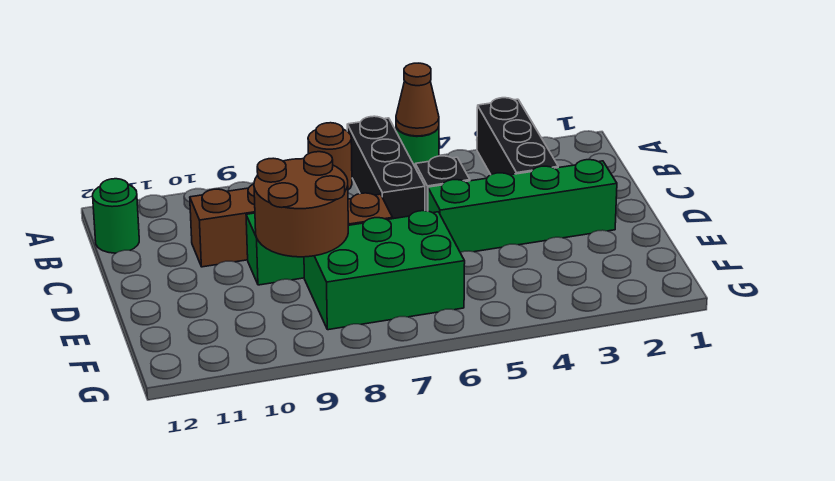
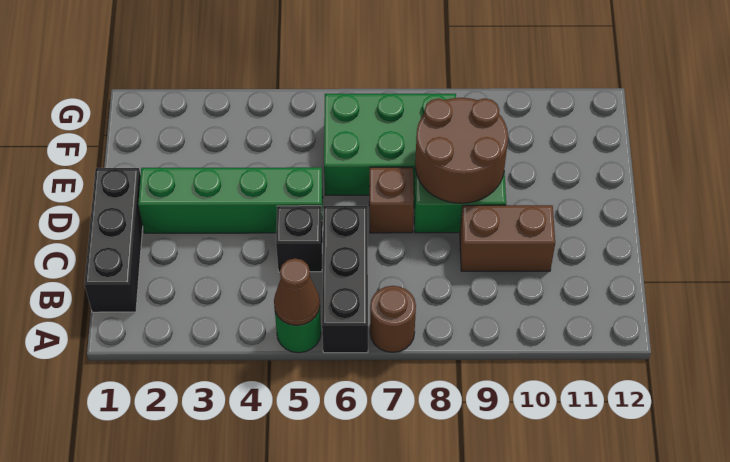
black 1x3 brick [477,98,558,175] -> black 1x3 brick moved to [84,168,143,312]
green 1x1 round brick [93,179,139,253] -> none

